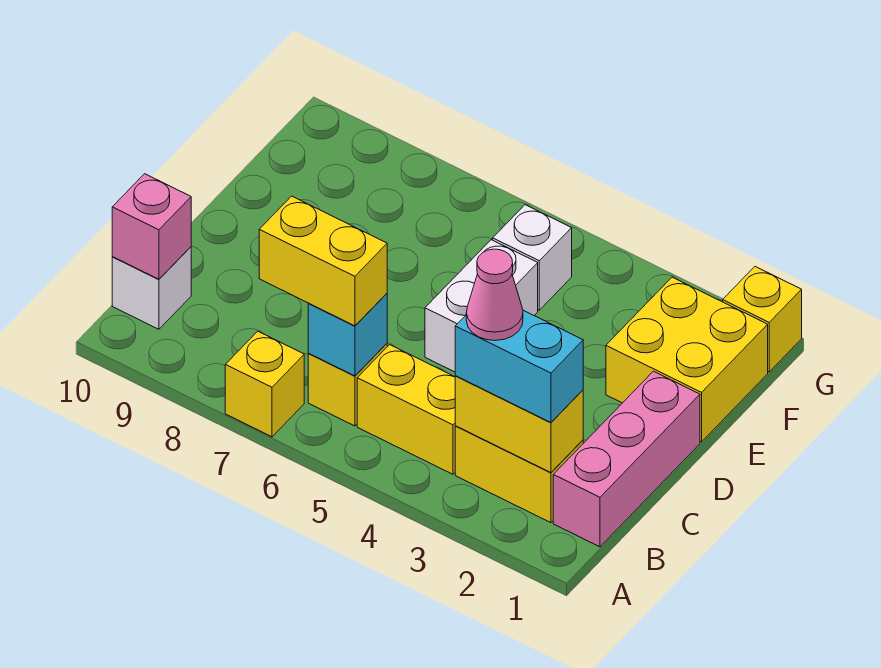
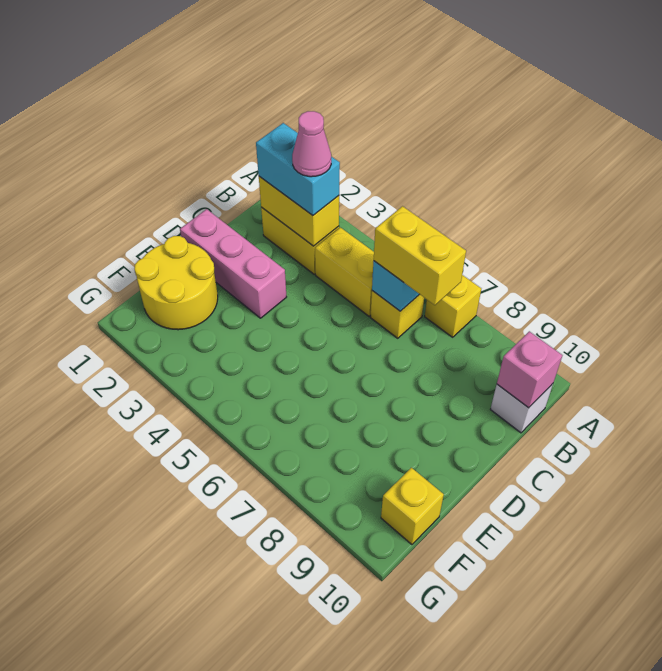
pink 1x3 brick [553,371,700,547] -> pink 1x3 brick turned to [180,209,286,318]
white 1x2 brick [425,240,538,372] -> none
yellow 2x2 brick [606,277,768,442] -> yellow 2x2 round brick [134,236,218,330]
white 1x1 brick [493,205,572,310] -> none
yellow 1x1 brick [723,267,802,372] -> yellow 1x1 brick moved to [381,468,444,544]

